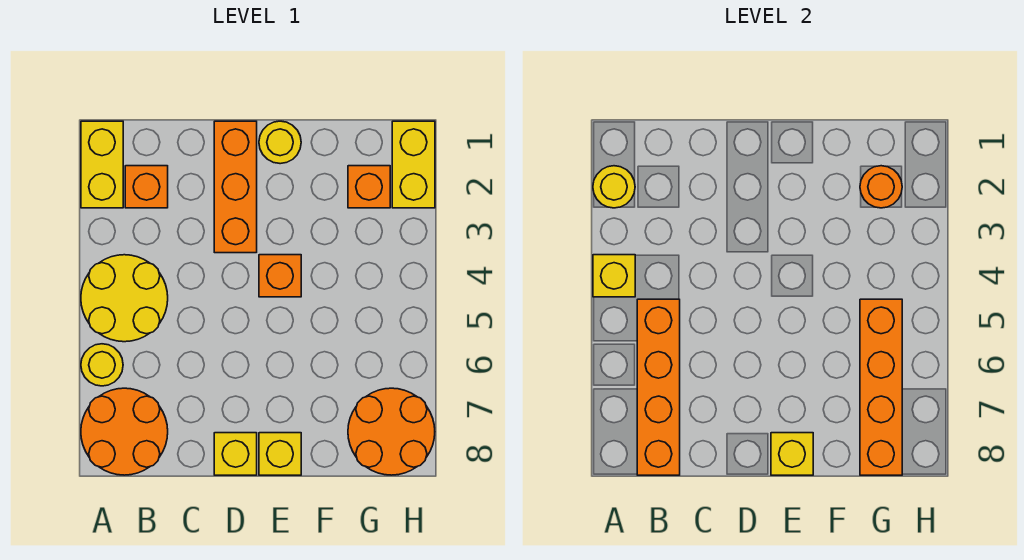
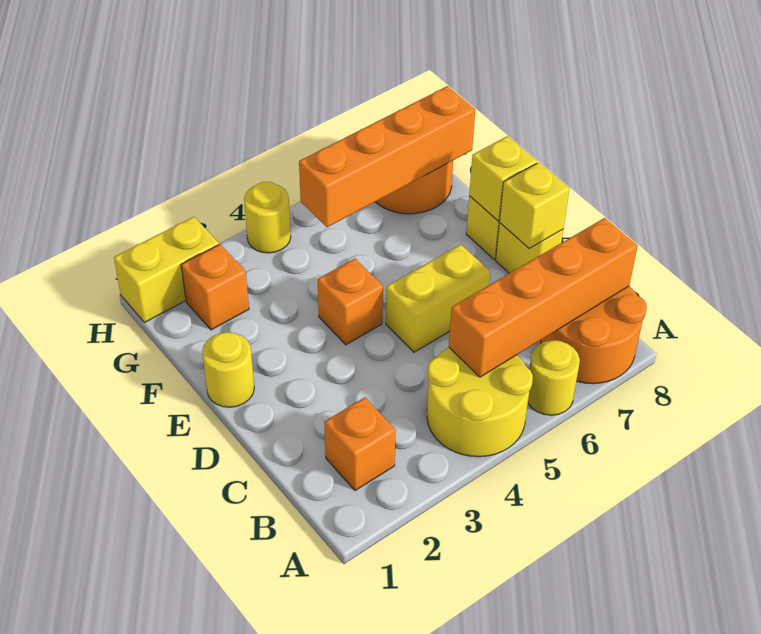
yellow 1x2 brick [81,121,123,208] -> yellow 1x2 brick moved to [386,245,490,352]
yellow 1x1 round brick [593,166,635,208] -> yellow 1x1 round brick moved to [244,182,291,253]
yellow 1x1 brick [593,255,635,297] -> yellow 1x1 brick moved to [500,163,569,249]
orange 1x3 brick [214,121,257,253] -> none
orange 1x1 round brick [860,166,902,208] -> none

